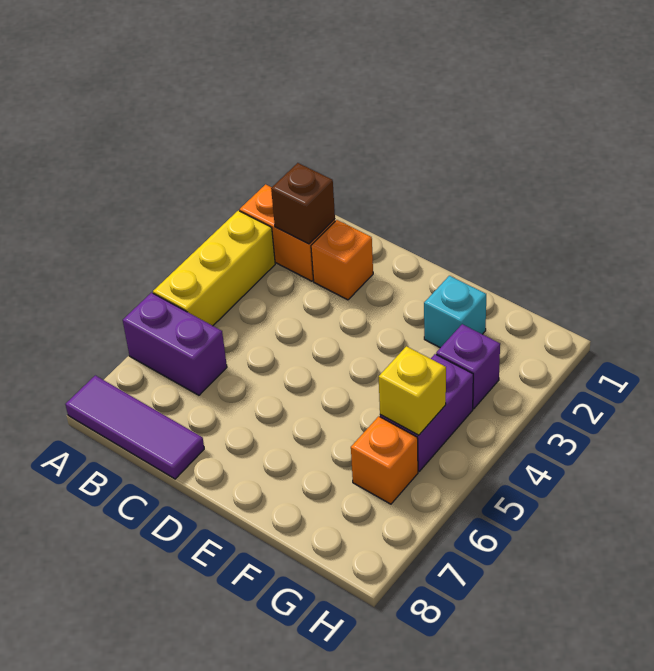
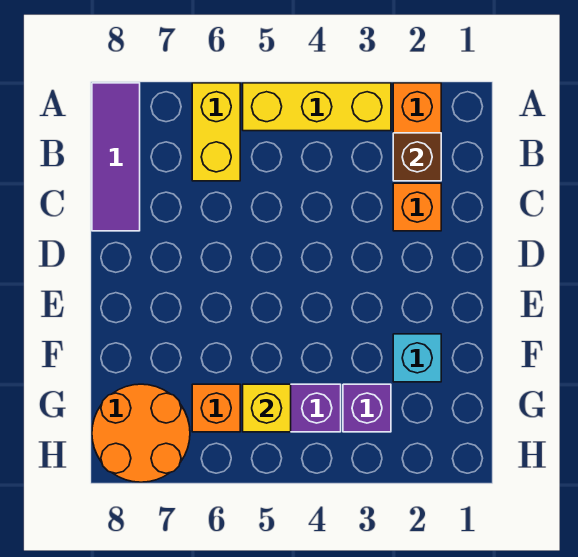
purple 1x2 brick [123,293,227,395] -> yellow 1x2 brick [192,83,240,181]
none -> orange 2x2 round brick [92,384,190,482]

